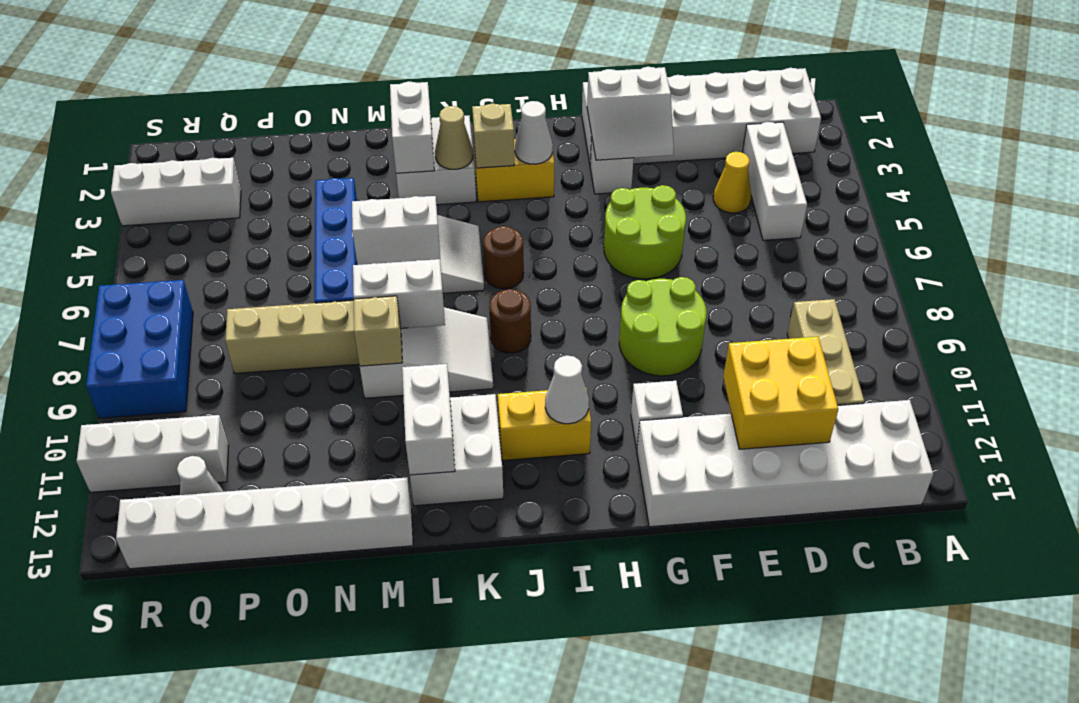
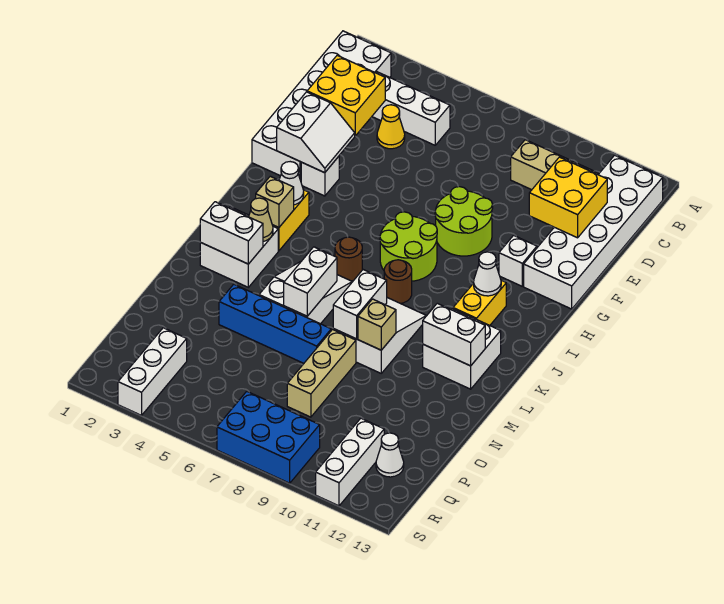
none -> yellow 2x2 brick [307,55,385,136]
lime 2x2 round brick [604,185,686,279] -> lime 2x2 round brick moved to [380,212,437,281]
white 1x6 brick [116,477,413,569] -> none

